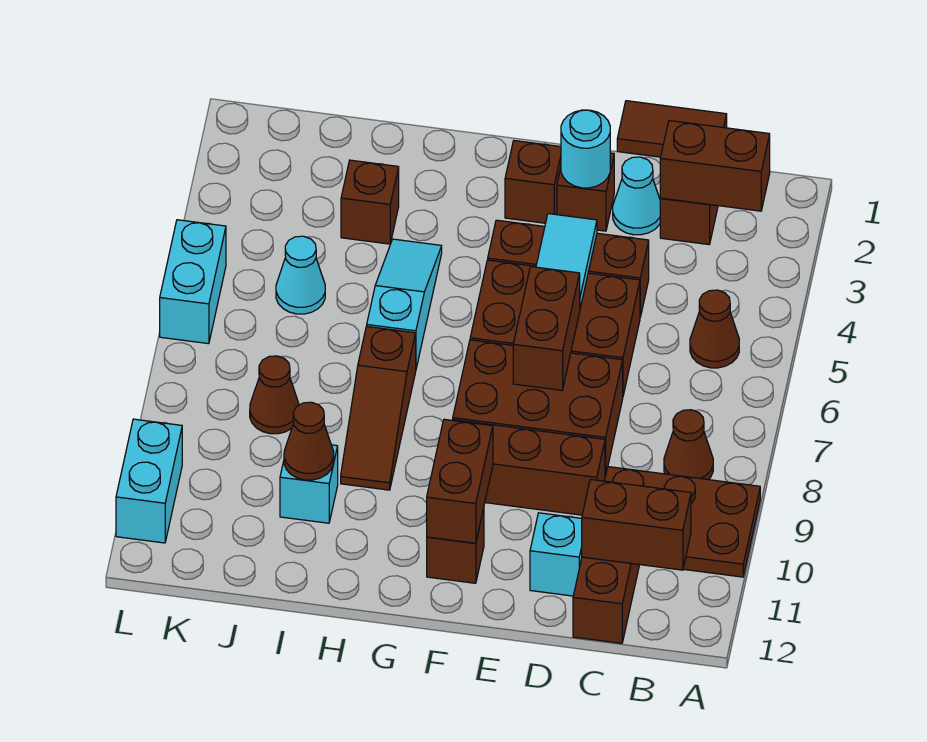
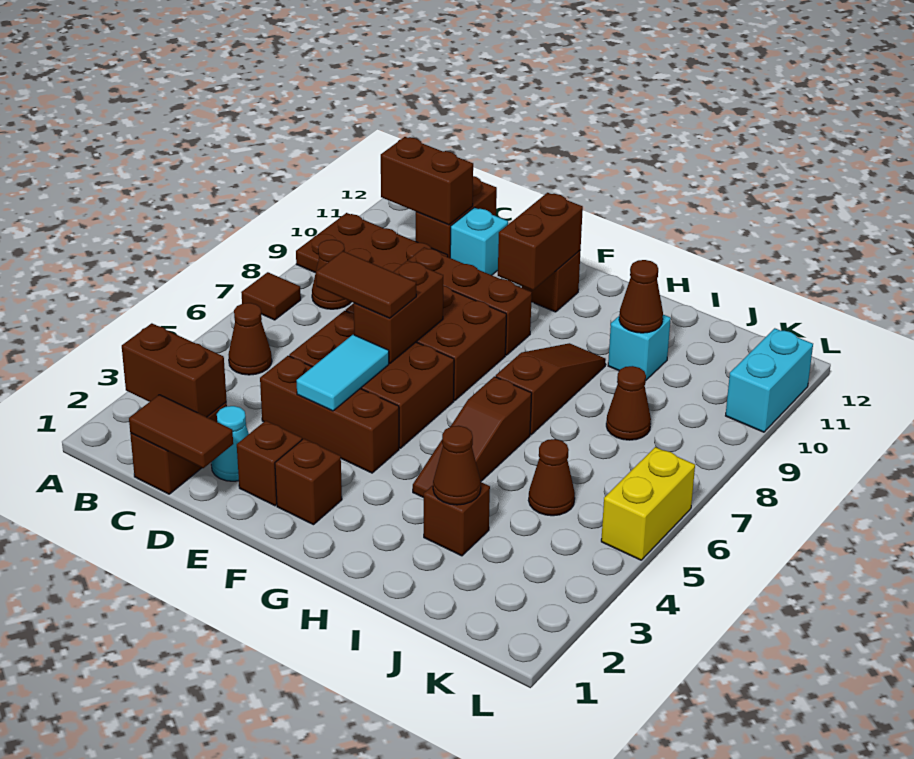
none -> brown 1x1 tile [241,272,301,320]
none -> brown 1x2 tile [316,251,416,318]
cyan 1x1 round brick [561,110,610,188] -> none
cyan 1x3 slope [367,239,442,368] -> brown 1x3 slope [413,376,532,498]
none -> brown 1x1 cone [433,426,481,505]
cyan 1x1 cone [276,236,325,314] -> brown 1x1 cone [528,439,575,516]
cyan 1x2 brick [160,220,226,344] -> yellow 1x2 brick [601,447,695,560]

